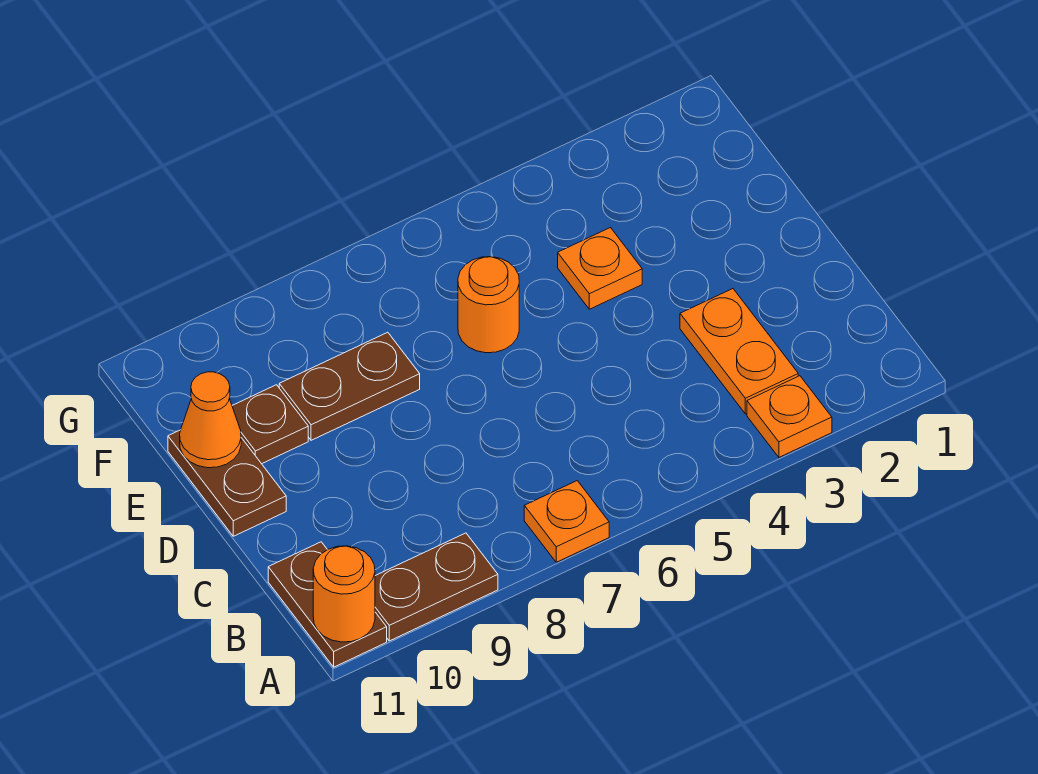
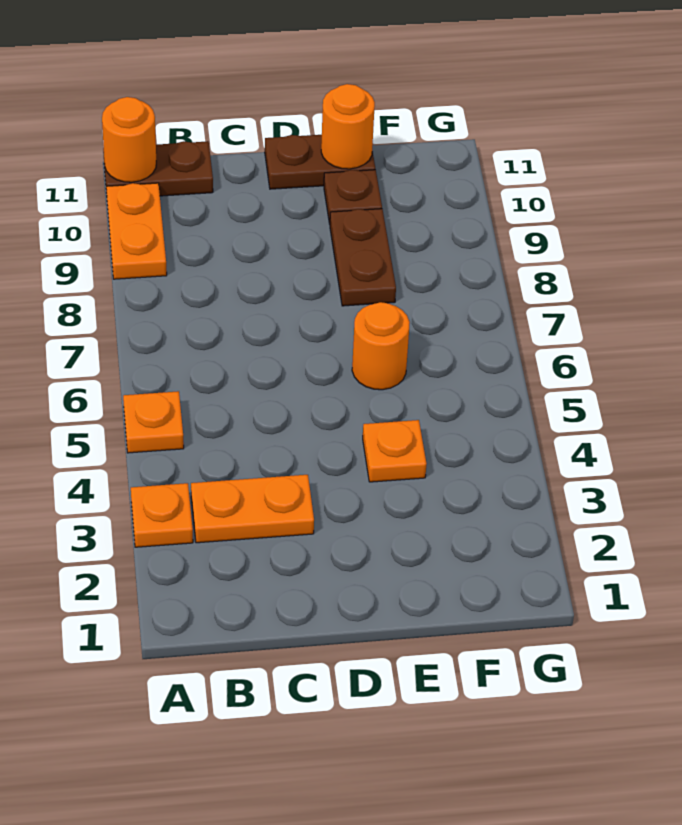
orange 1x1 plate [524,481,609,562] -> orange 1x1 plate moved to [123,391,184,453]
brown 1x2 plate [375,533,498,641] -> orange 1x2 plate [106,183,167,279]
orange 1x1 cone [180,372,241,468] -> orange 1x1 round brick [321,84,375,169]

